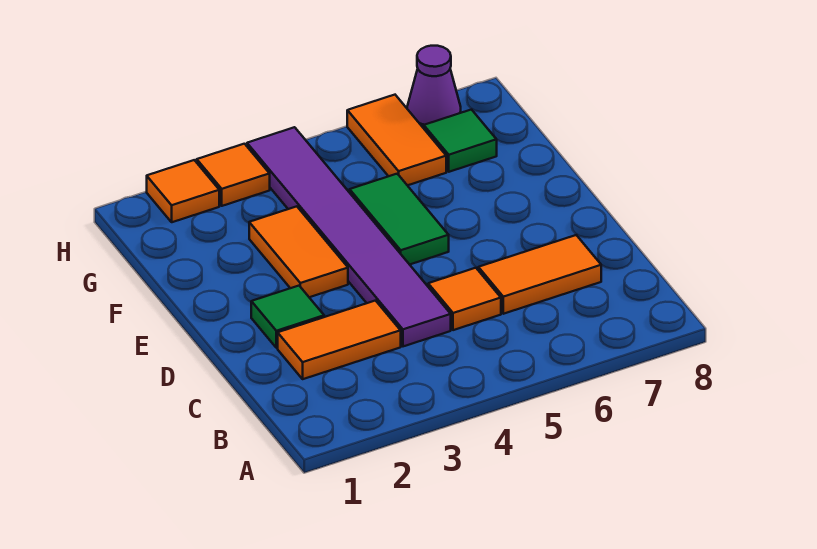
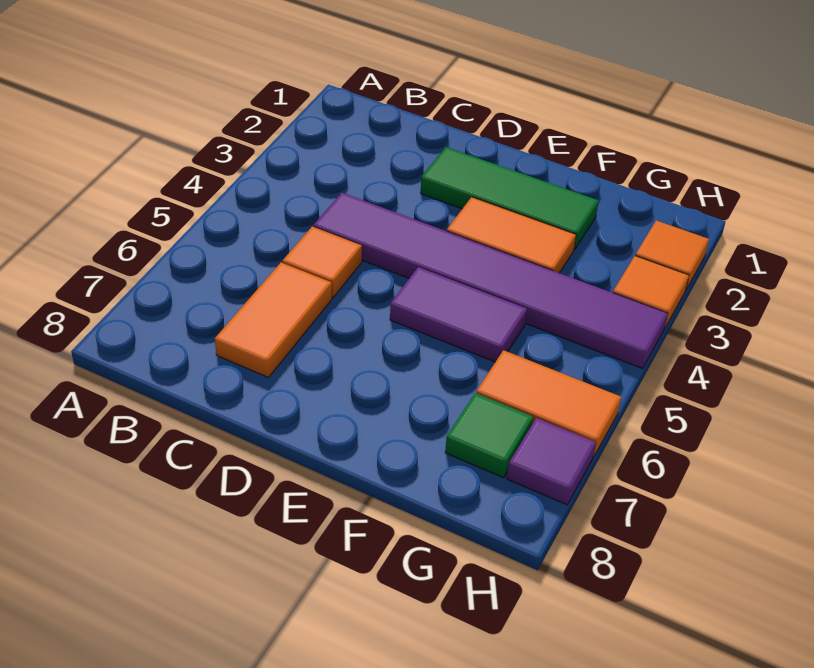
orange 1x2 tile [278,301,401,379] -> none
green 1x1 tile [251,286,324,348] -> green 1x3 tile [421,147,599,250]
green 1x2 tile [350,174,449,265] -> purple 1x2 tile [390,267,527,362]
purple 1x1 cone [407,46,461,128] -> purple 1x1 tile [507,418,596,505]

